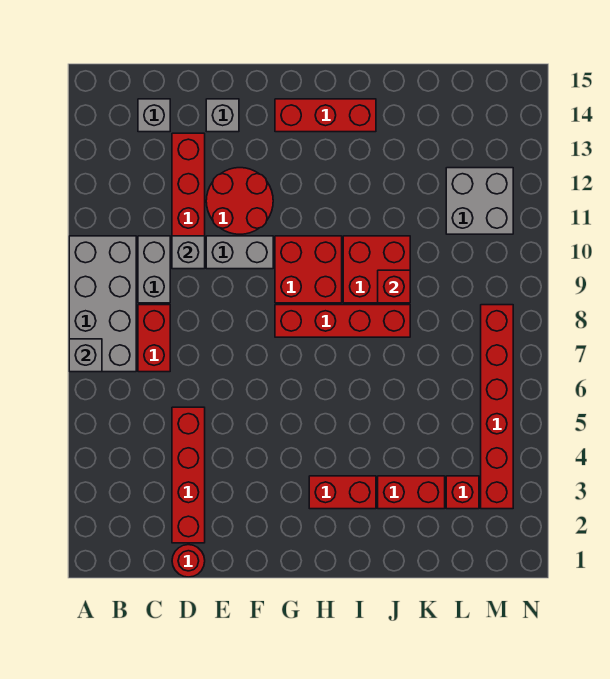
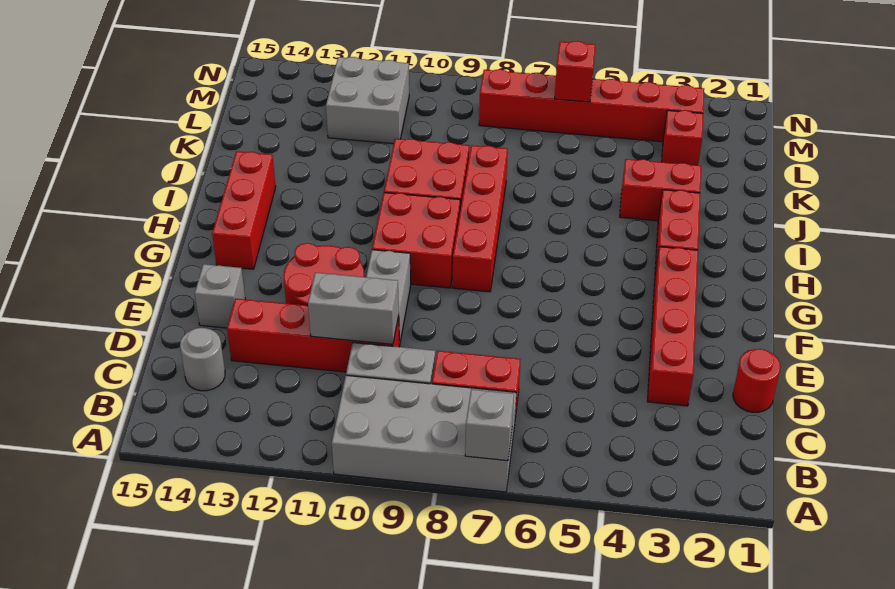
grey 1x1 brick [138,99,170,132] -> grey 1x1 round brick [180,328,225,391]
red 1x4 brick [172,407,205,543] -> red 1x4 brick turned to [647,247,698,406]
grey 1x1 brick [172,236,205,269] -> grey 1x2 brick [308,273,399,344]
red 1x2 brick [378,476,445,509] -> red 1x2 brick turned to [620,159,701,221]
red 1x1 brick [378,270,410,303] -> red 1x1 brick moved to [555,41,595,102]

